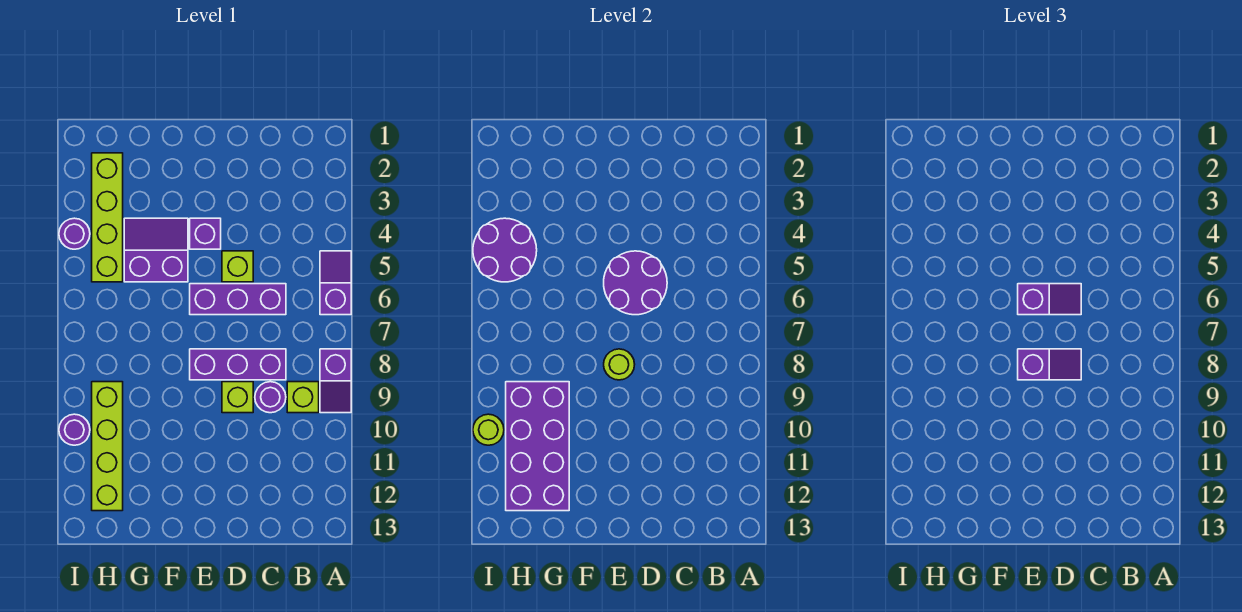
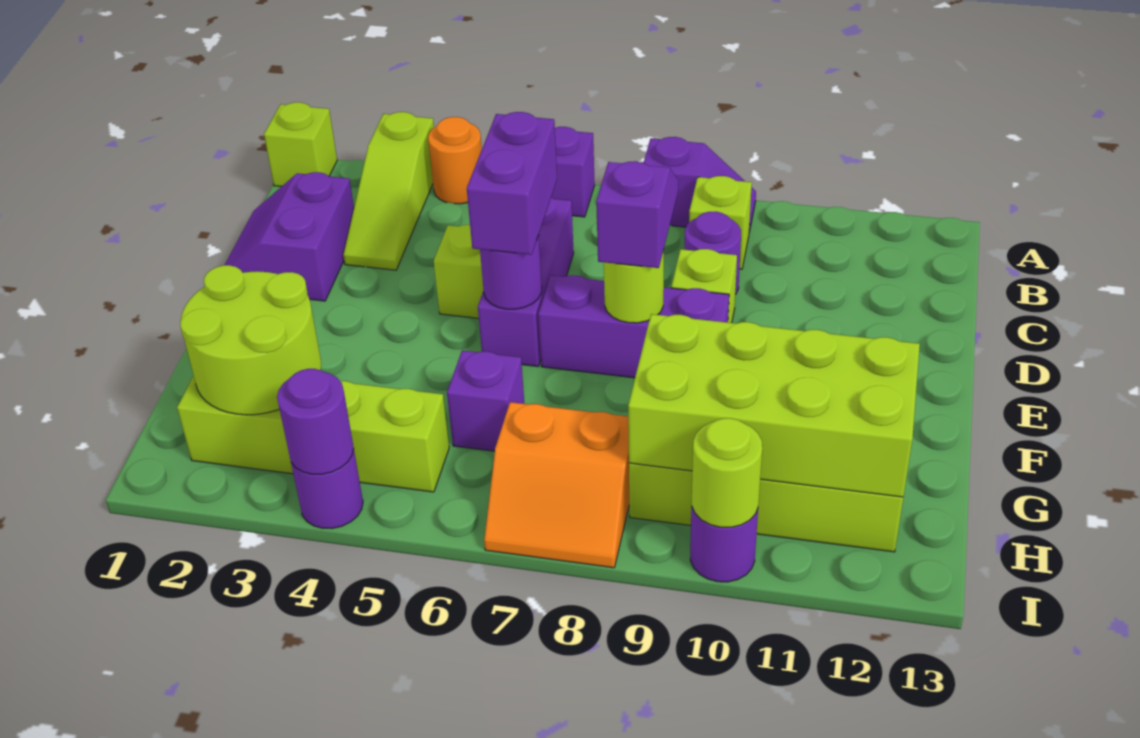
none -> lime 1x1 brick [264,102,337,187]
none -> lime 1x3 slope [343,112,434,270]
none -> orange 1x1 round brick [428,117,482,204]
purple 1x3 brick [190,349,286,380] -> purple 1x3 brick turned to [538,275,729,378]
purple 2x2 round brick [604,251,667,315] -> purple 1x1 round brick [480,235,542,309]
purple 1x2 slope [1018,284,1081,315] -> purple 1x2 brick [467,112,557,255]
purple 1x1 brick [190,218,221,249] -> purple 1x1 brick moved to [447,350,524,451]
purple 2x2 slope [124,218,188,282] -> purple 2x2 slope moved to [225,172,354,301]
none -> lime 2x2 round brick [180,265,321,415]
purple 2x4 brick [506,382,569,511] -> lime 2x4 brick [628,314,920,497]
purple 2x2 round brick [473,218,537,282] -> purple 1x1 round brick [277,369,354,474]
none -> orange 2x2 slope [484,402,629,568]

